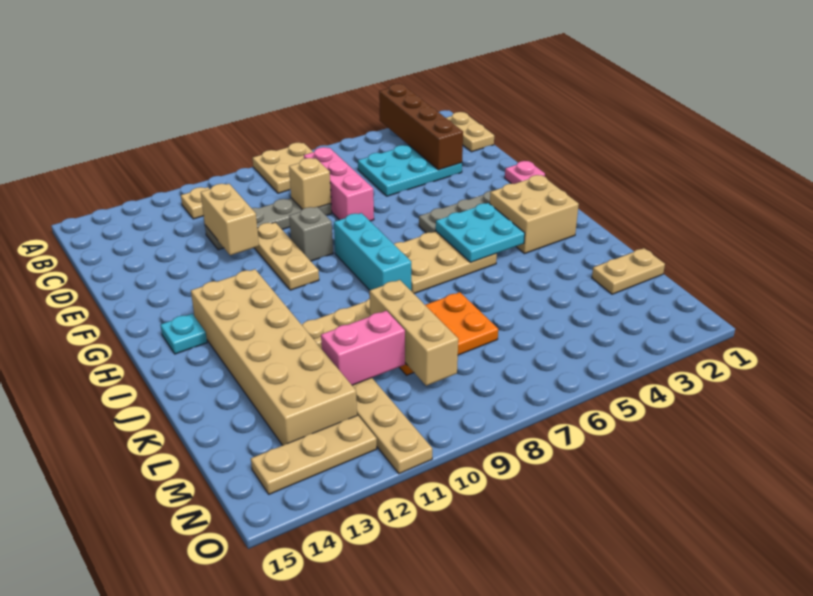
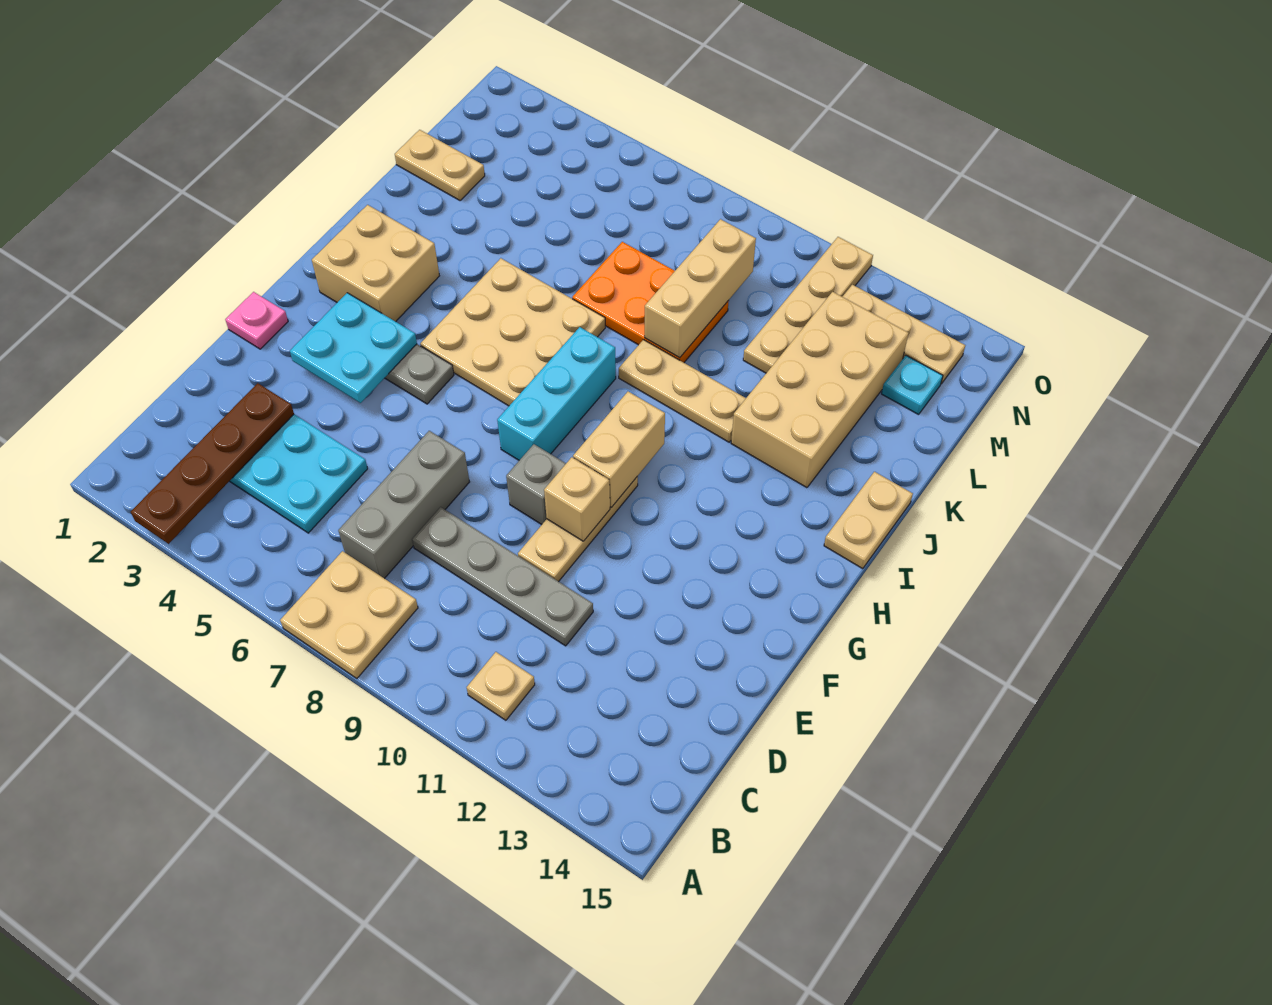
brown 1x4 brick [379,84,463,170] -> brown 1x4 plate [131,383,294,544]
tan 1x2 plate [447,112,494,152] -> tan 1x2 plate moved to [824,472,913,569]
pink 1x3 brick [304,147,374,221] -> grey 1x3 brick [338,431,469,579]
tan 1x1 brick [289,158,331,209] -> tan 1x1 brick moved to [544,457,610,541]
tan 1x2 brick [201,184,259,255] -> tan 1x2 brick moved to [573,392,665,508]
cyan 2x2 plate [436,203,525,262] -> cyan 2x2 plate moved to [290,293,417,403]
tan 2x3 plate [394,231,497,293] -> tan 3x3 plate [420,258,605,406]
tan 2x6 brick [191,269,357,445] -> tan 2x4 brick [731,292,909,488]
cyan 1x1 plate [160,314,207,354] -> cyan 1x1 plate moved to [882,356,943,415]
pink 1x2 brick [321,311,405,385] -> none

